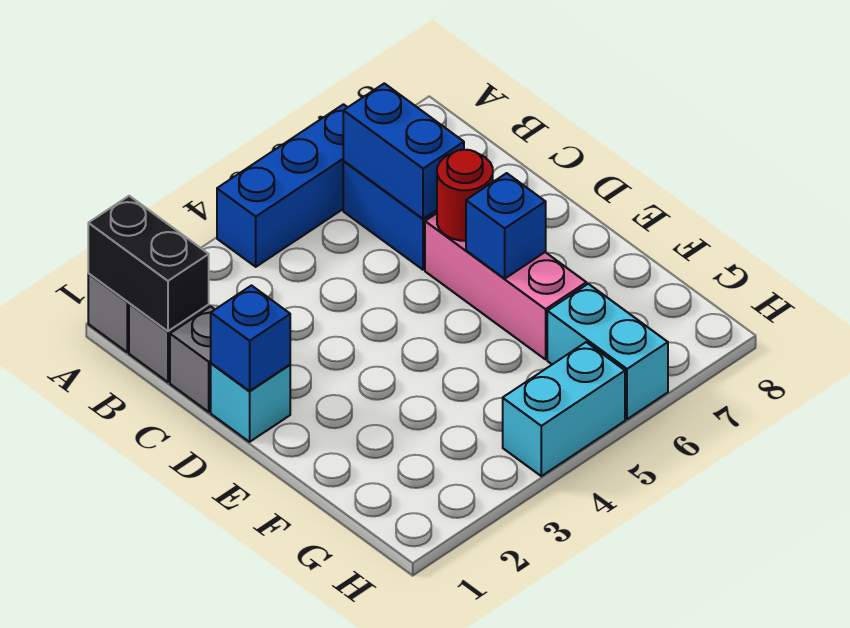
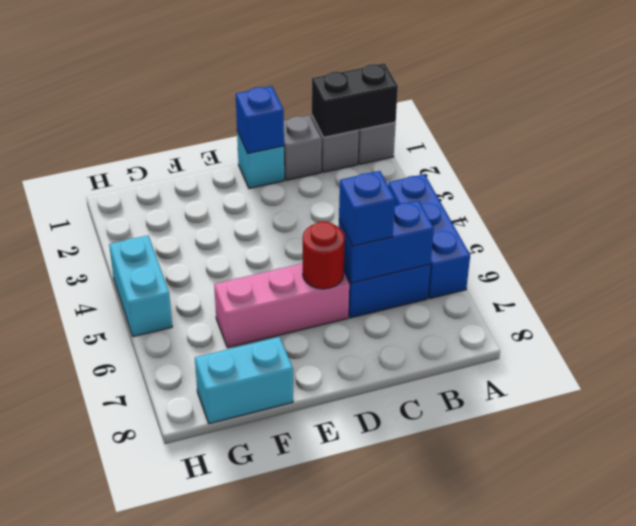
blue 1x1 brick [466,173,546,279] -> blue 1x1 brick moved to [339,171,395,246]
cyan 1x2 brick [547,284,668,419] -> cyan 1x2 brick moved to [195,337,293,424]

